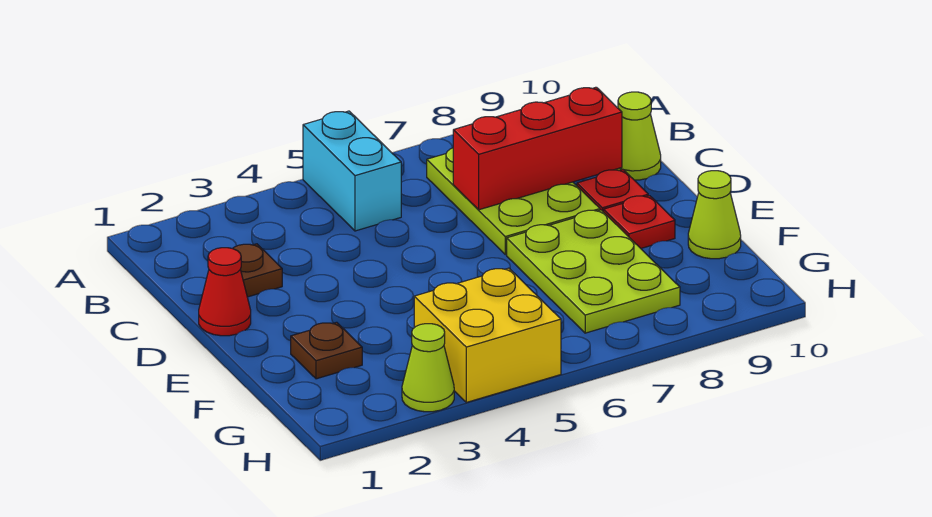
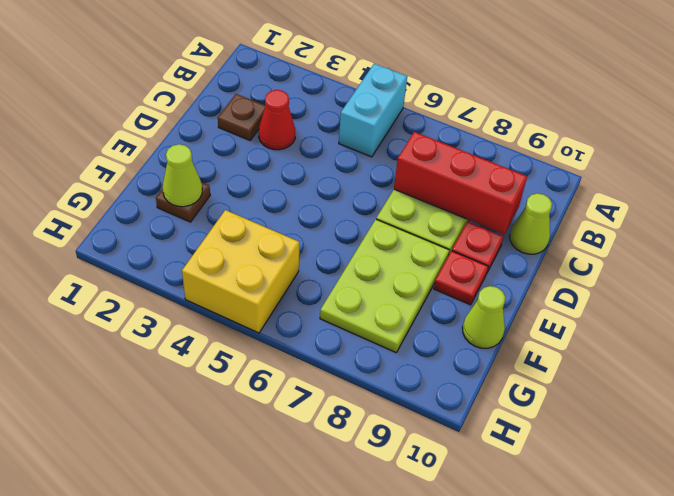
red 1x1 cone [199,248,251,336] -> red 1x1 cone moved to [259,90,295,150]
lime 1x1 cone [402,324,454,412] -> lime 1x1 cone moved to [163,144,202,207]

